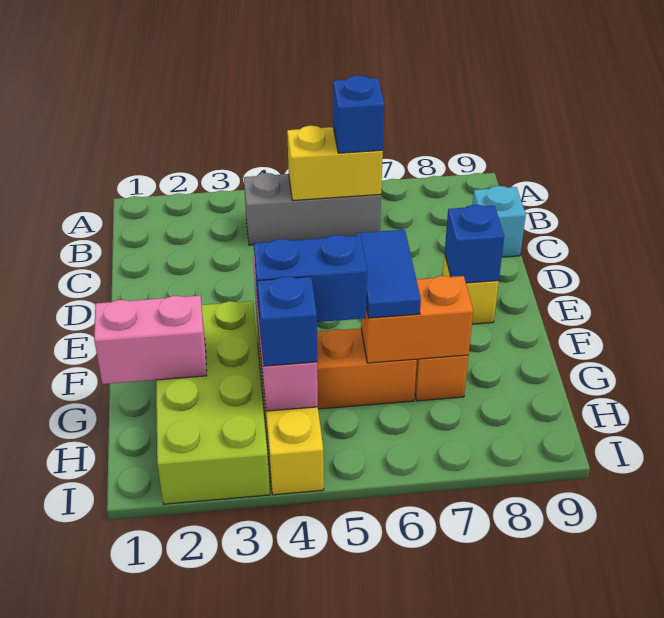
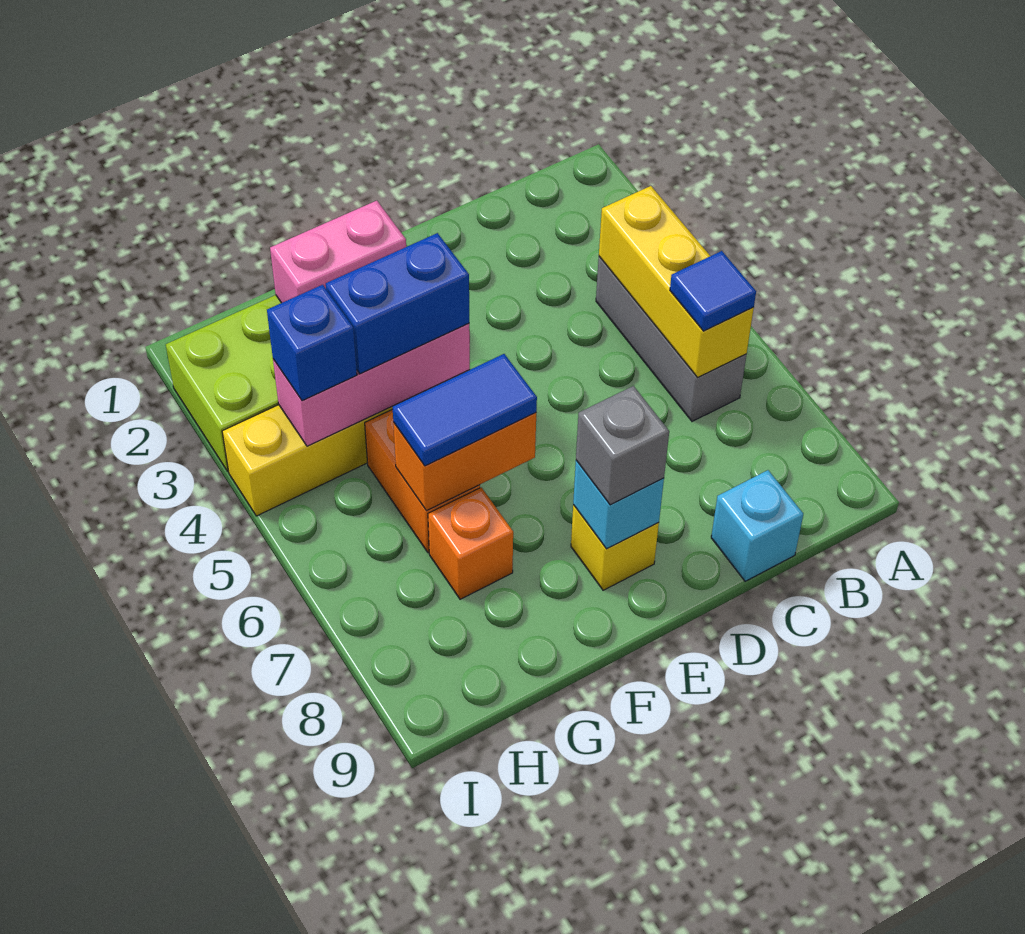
yellow 1x2 brick [287,126,383,200] -> yellow 1x3 brick [599,186,754,378]
blue 1x1 brick [333,75,384,153] -> blue 1x1 tile [670,251,756,331]
blue 1x1 brick [445,205,504,283] -> cyan 1x1 brick [573,460,664,549]
none -> grey 1x1 brick [576,386,669,505]
pink 1x2 brick [94,296,207,384] -> pink 1x2 brick turned to [270,201,406,303]
blue 1x2 brick [254,235,367,322] -> blue 1x2 brick turned to [326,233,469,374]
orange 1x2 brick [361,276,473,363] -> orange 1x2 brick turned to [393,413,536,511]

